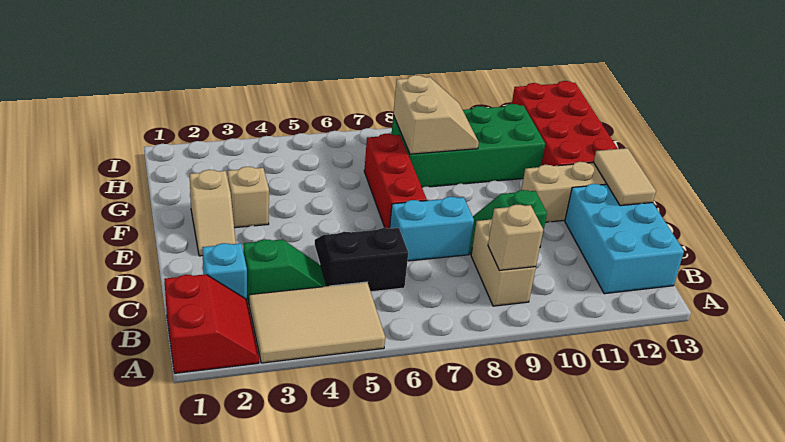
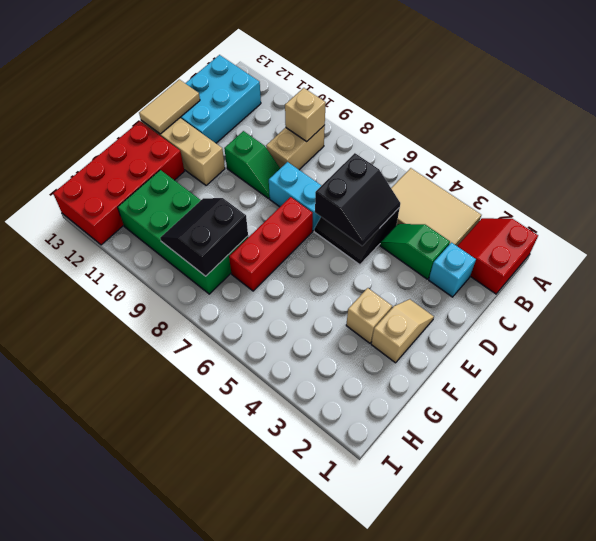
none -> black 2x2 slope [315,153,400,246]
tan 2x2 slope [393,75,479,154] -> black 2x2 slope [160,198,248,276]

